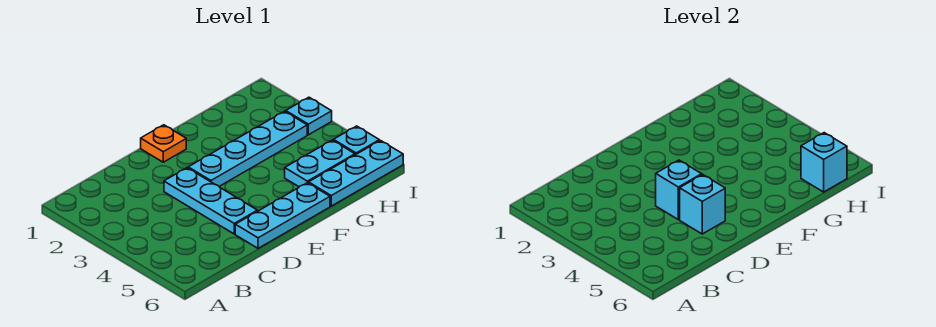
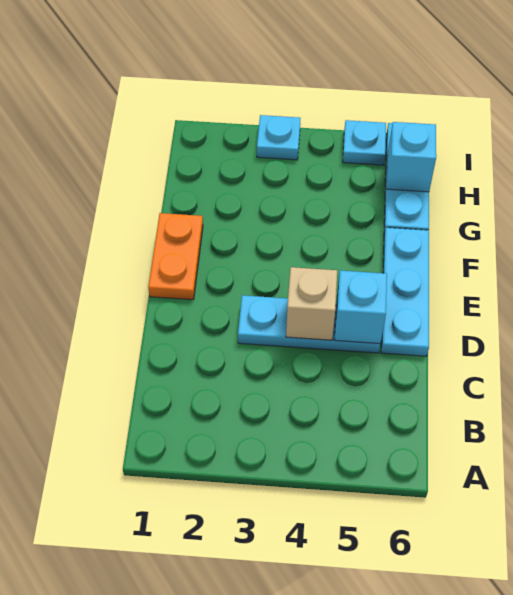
cyan 1x1 brick [656,160,702,220] -> tan 1x1 brick [286,267,337,340]
orange 1x1 plate [141,125,186,162] -> orange 1x2 plate [148,213,203,300]
cyan 1x4 plate [188,111,307,186] -> none
cyan 1x2 plate [285,140,355,187] -> none

